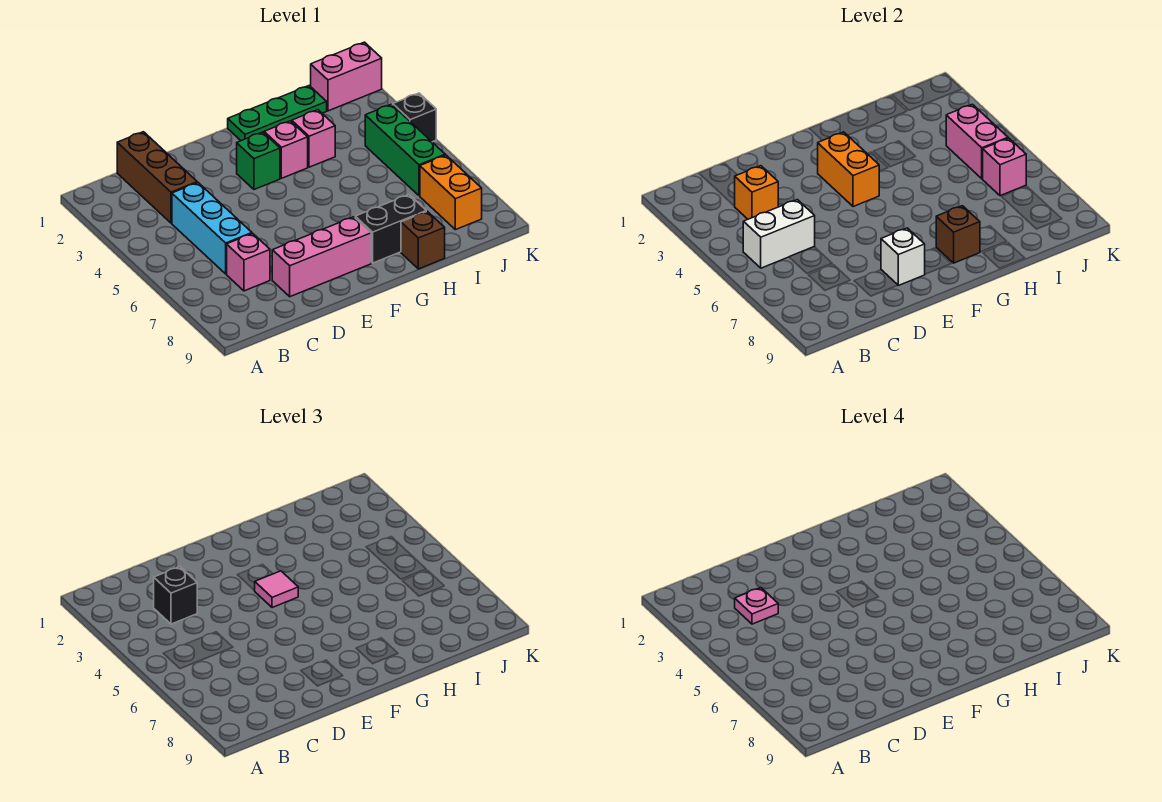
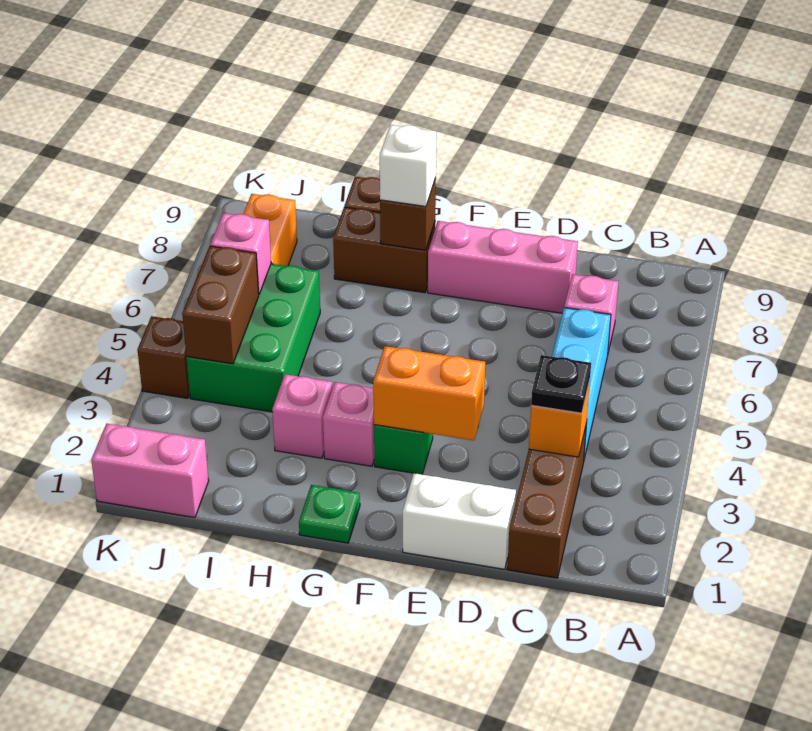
white 1x2 brick [743,200,815,268] -> white 1x2 brick moved to [403,473,516,569]
black 1x1 brick [154,567,197,624] -> black 1x1 plate [531,355,591,413]
pink 1x1 plate [735,588,778,624] -> none
white 1x1 brick [881,228,925,285] -> white 1x1 brick moved to [380,125,436,206]
orange 1x2 brick [818,132,879,207] -> orange 1x2 brick turned to [373,346,485,440]
pink 1x1 tile [255,571,298,608] -> none
green 1x3 plate [228,86,327,141] -> green 1x1 plate [299,485,360,543]
black 1x2 brick [355,195,426,263] -> brown 1x2 brick [333,207,435,293]
green 1x3 brick [365,104,445,196] -> green 2x3 brick [186,264,320,412]
pink 1x2 brick [946,104,1008,179] -> brown 1x2 brick [182,246,259,364]
black 1x1 brick [393,93,436,142] -> brown 1x1 brick [137,316,190,398]

